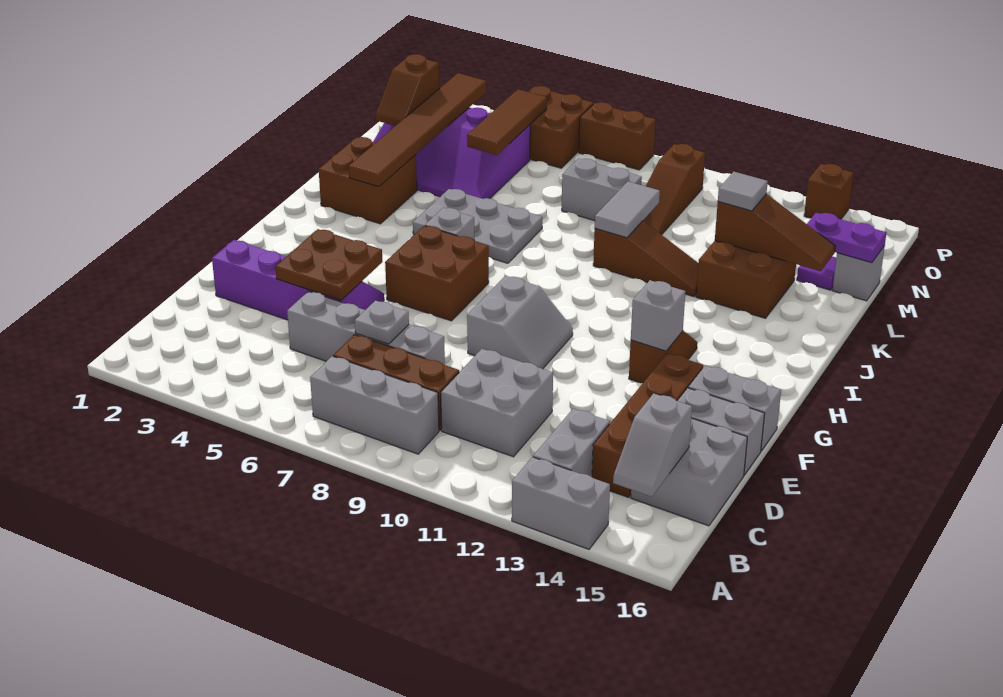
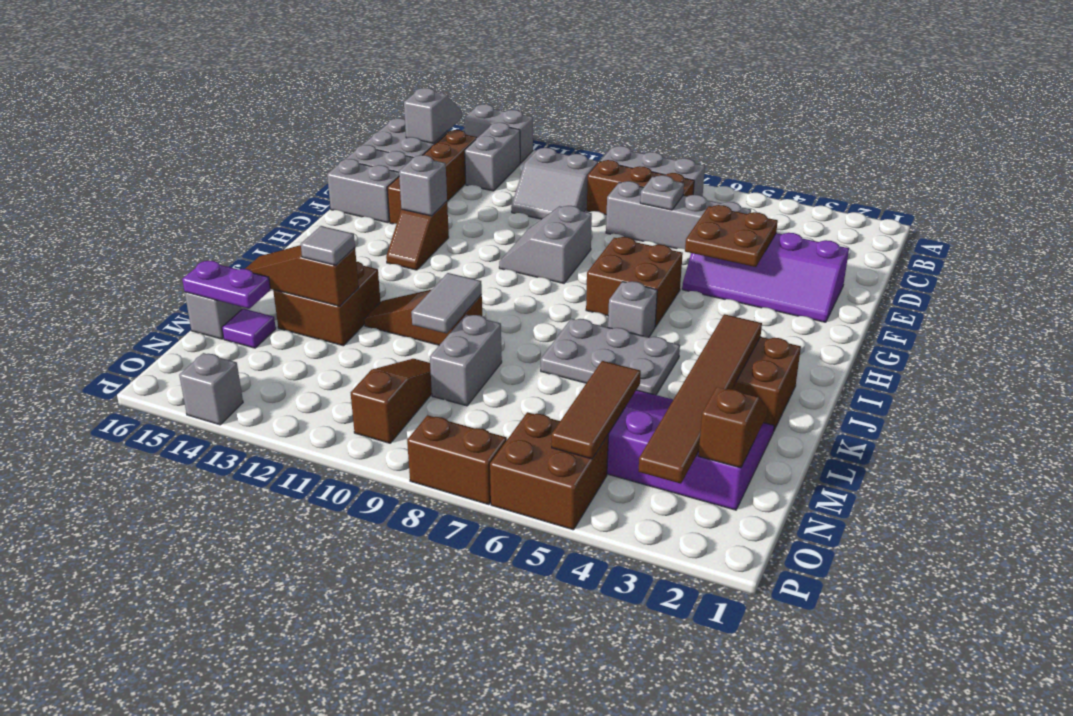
grey 2x2 brick [441,349,553,457] -> grey 2x2 slope [511,148,598,219]
grey 1x2 brick [562,158,642,221] -> grey 1x2 brick turned to [430,315,502,406]
brown 1x1 brick [804,164,853,219] -> grey 1x1 brick [179,353,243,425]

